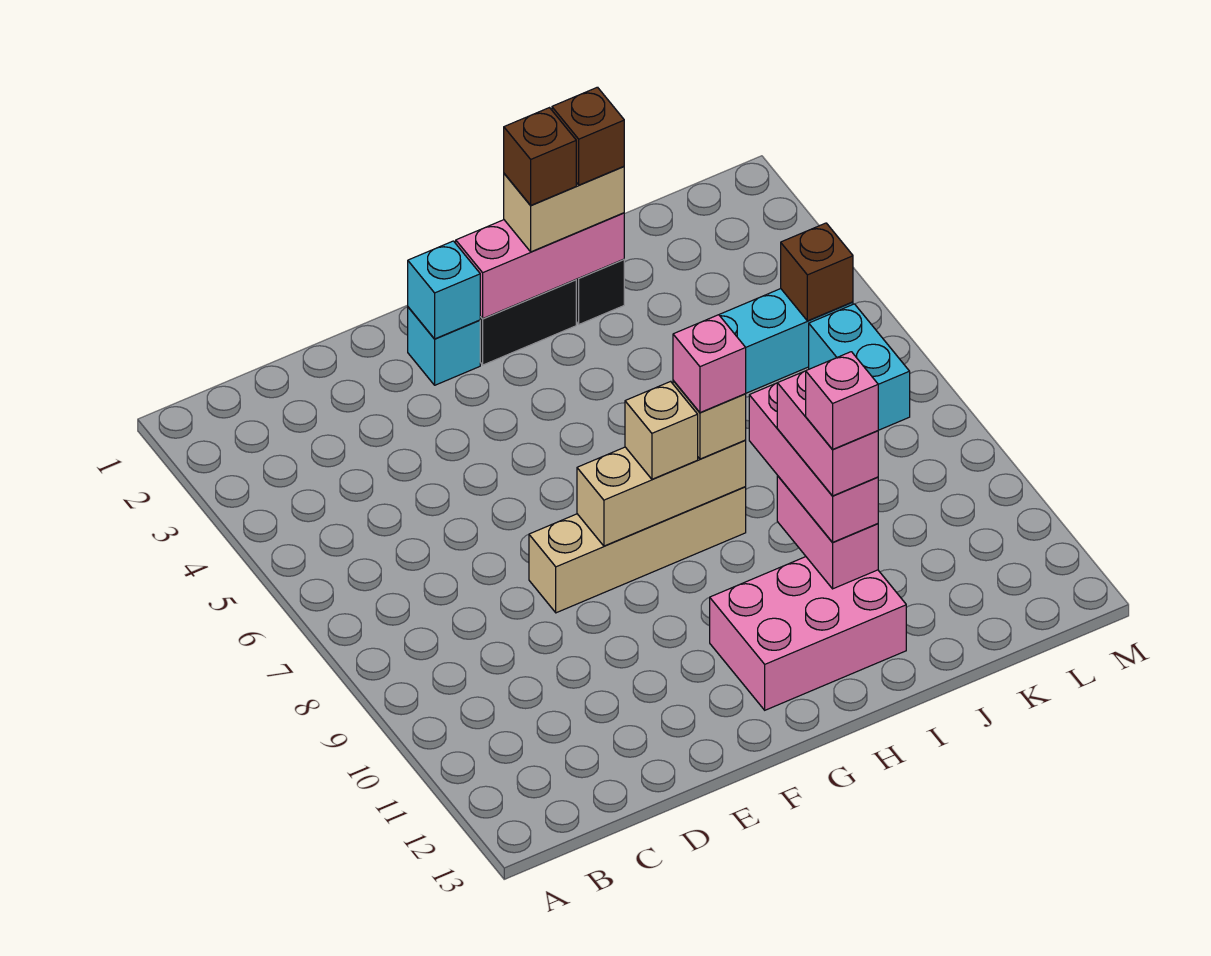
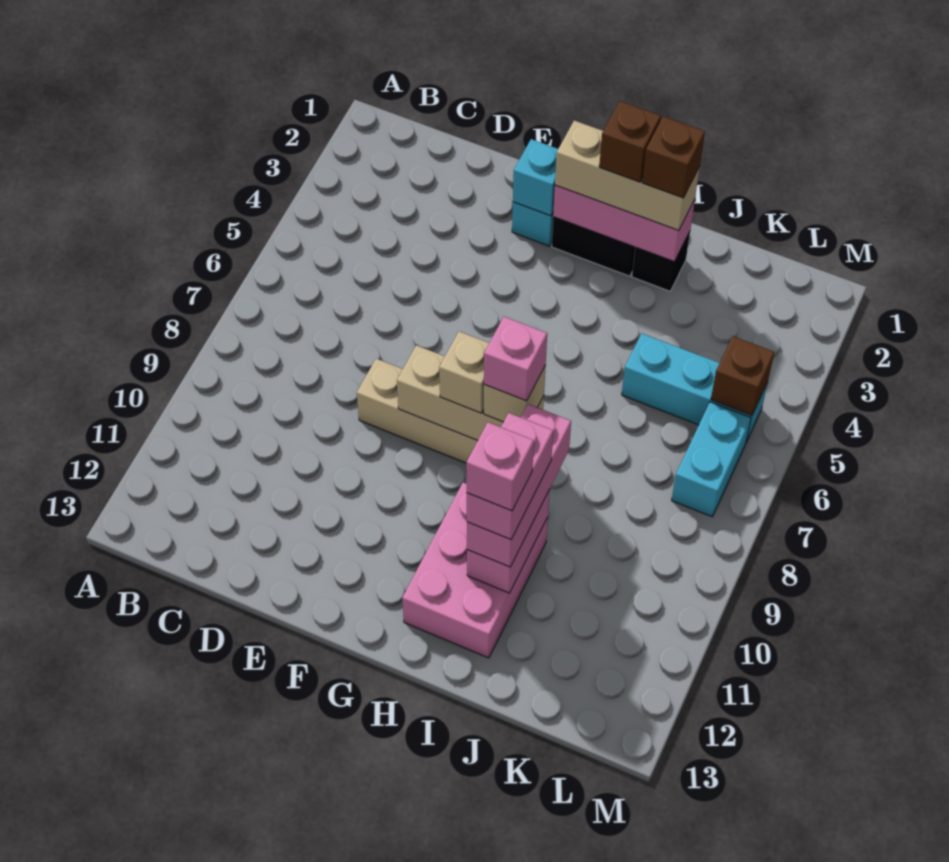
pink 2x3 brick [710,557,906,710] -> pink 2x3 brick turned to [402,483,548,658]
tan 1x2 brick [504,166,624,252] -> tan 1x3 brick [555,121,700,231]

